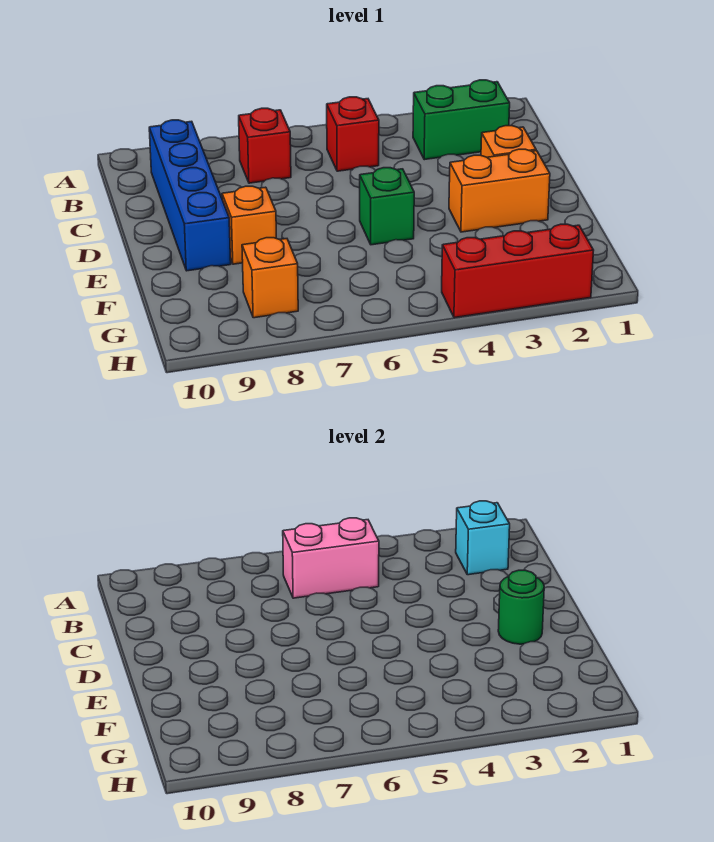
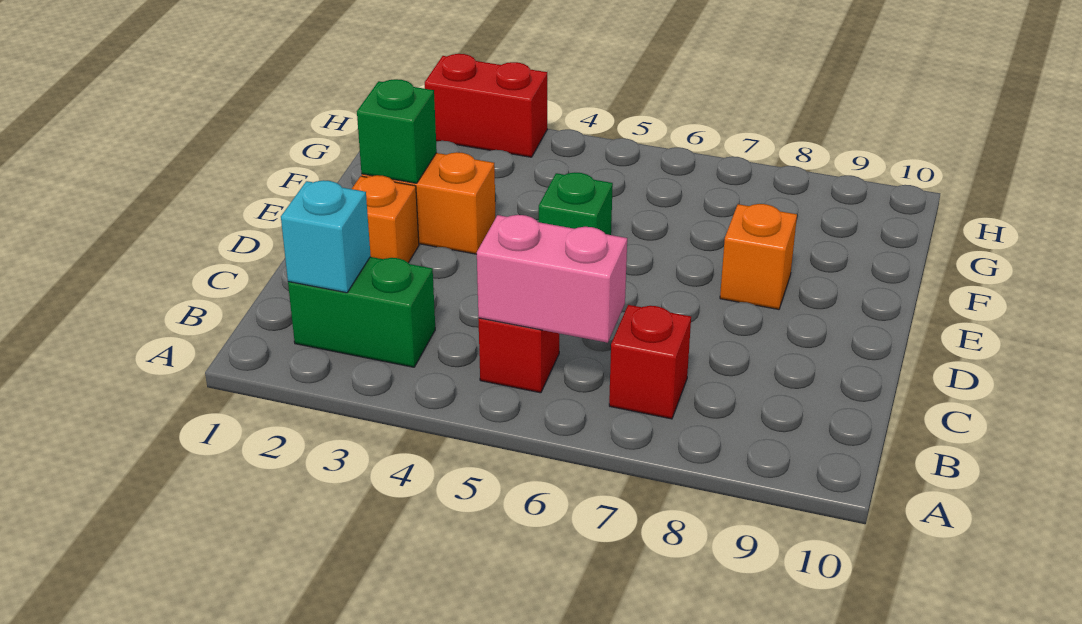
blue 1x4 brick [149,120,231,271] -> none
green 1x1 round brick [498,570,544,644] -> green 1x1 brick [357,79,437,183]
orange 1x1 brick [242,238,298,318] -> none
red 1x3 brick [442,224,594,318] -> red 1x2 brick [425,54,547,157]

